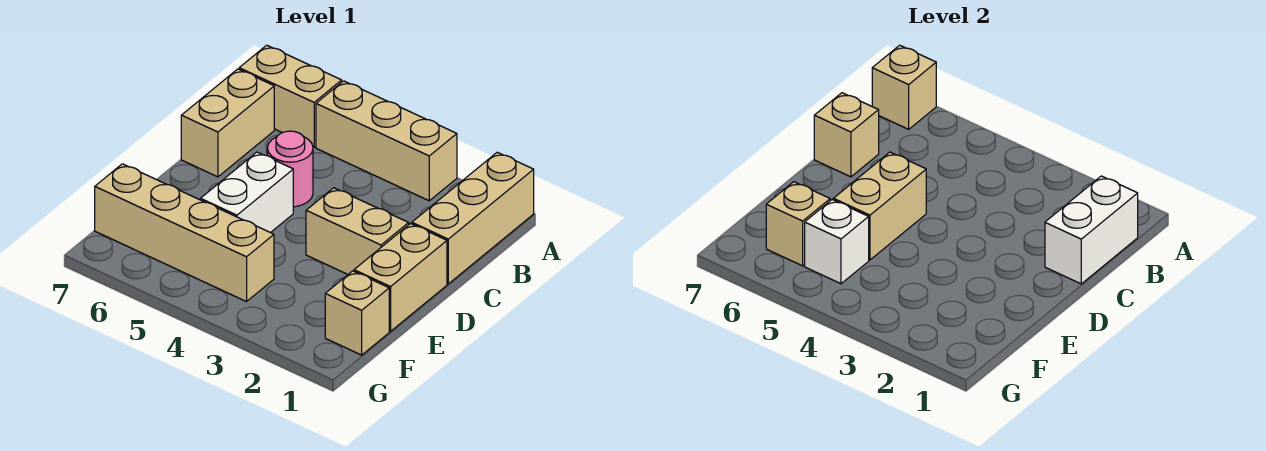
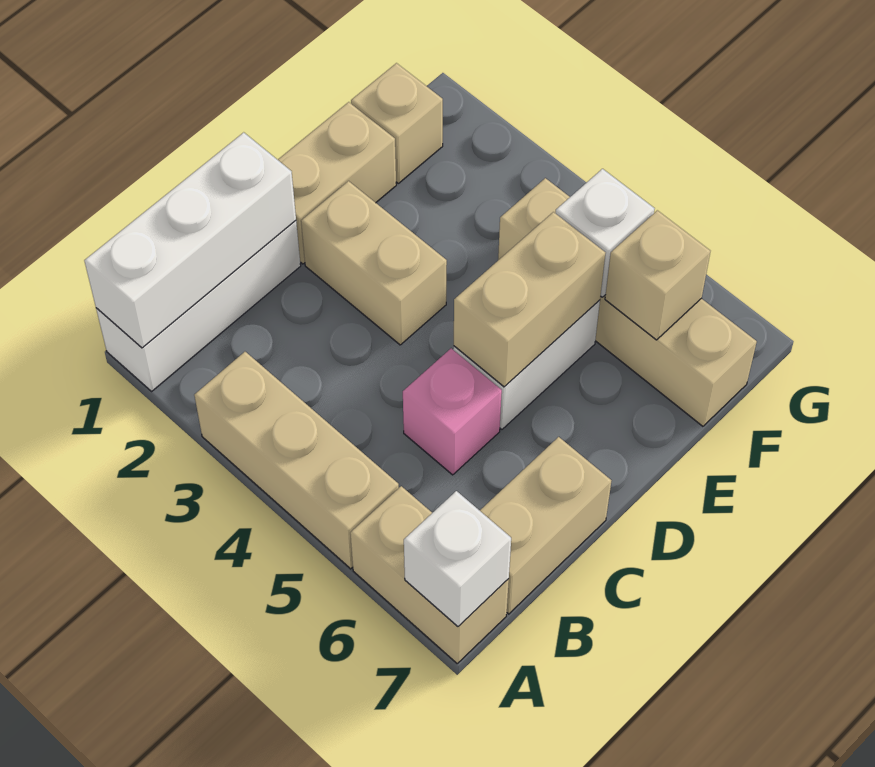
tan 1x3 brick [412,152,534,284] -> white 1x3 brick [96,221,301,391]
tan 1x1 brick [872,45,936,129] -> white 1x1 brick [404,491,511,626]
white 1x2 brick [1045,176,1138,284] -> white 1x3 brick [84,132,296,348]
pink 1x1 round brick [267,131,313,207] -> pink 1x1 brick [403,348,502,475]
tan 1x1 brick [814,93,879,177] -> none

